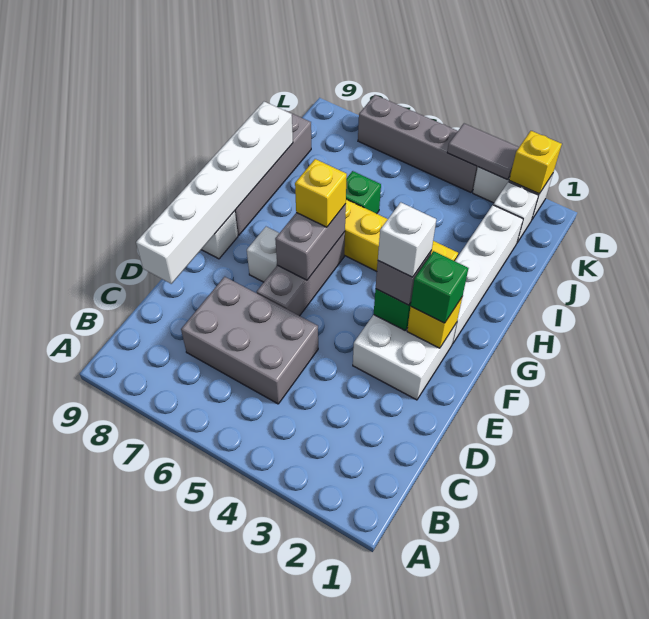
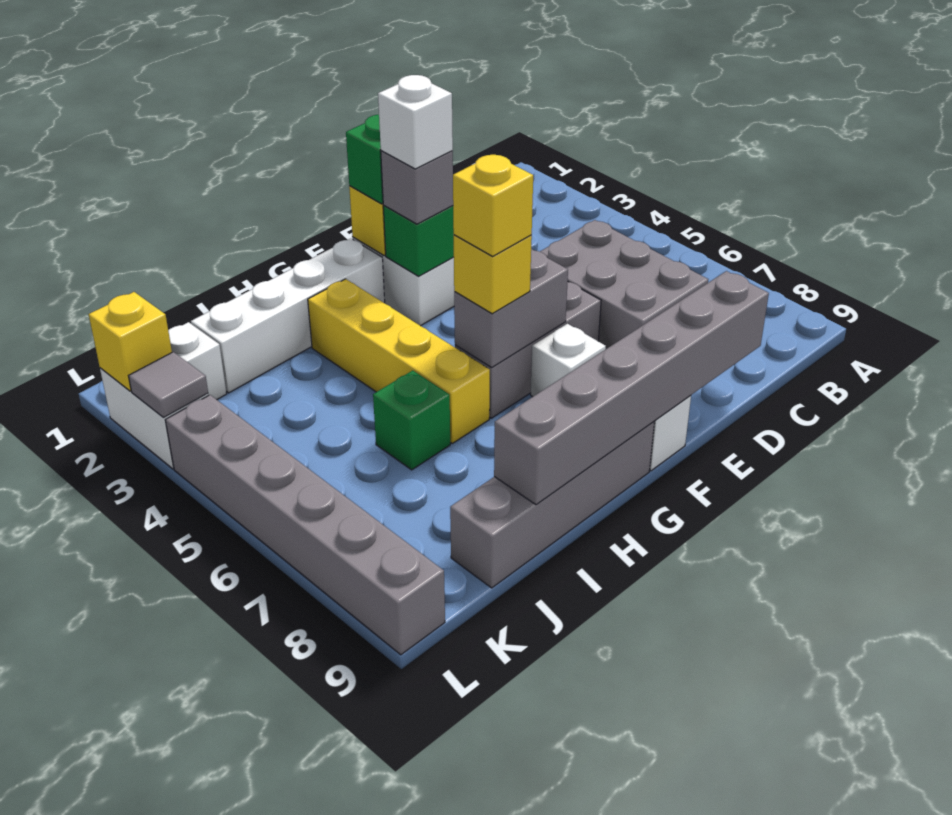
white 1x6 brick [136,102,293,284] -> grey 1x6 brick [494,271,769,505]
none -> yellow 1x1 brick [453,155,533,256]
grey 1x2 tile [447,124,519,180] -> grey 1x1 tile [129,352,208,417]
grey 1x4 brick [358,95,478,192] -> grey 1x6 brick [165,395,445,655]

